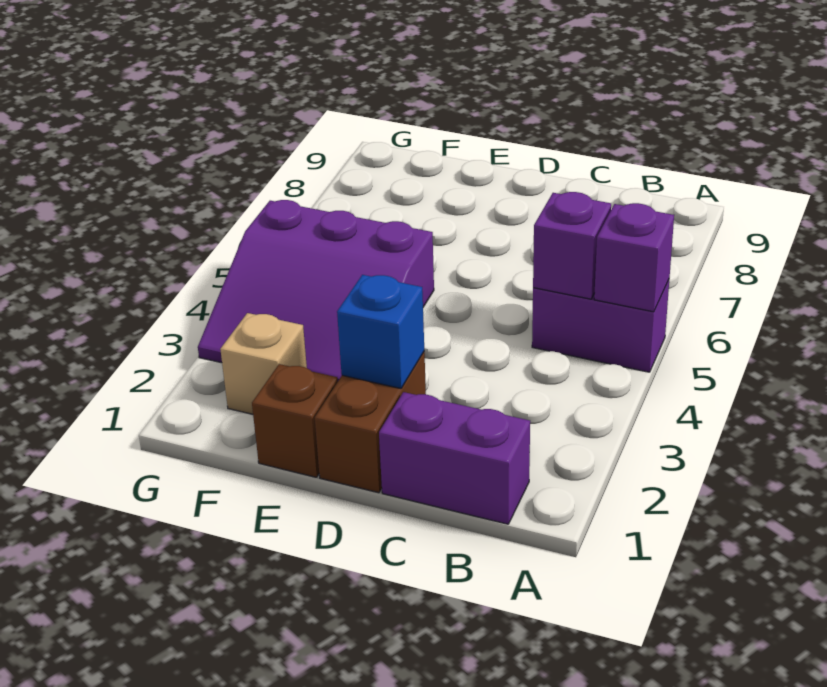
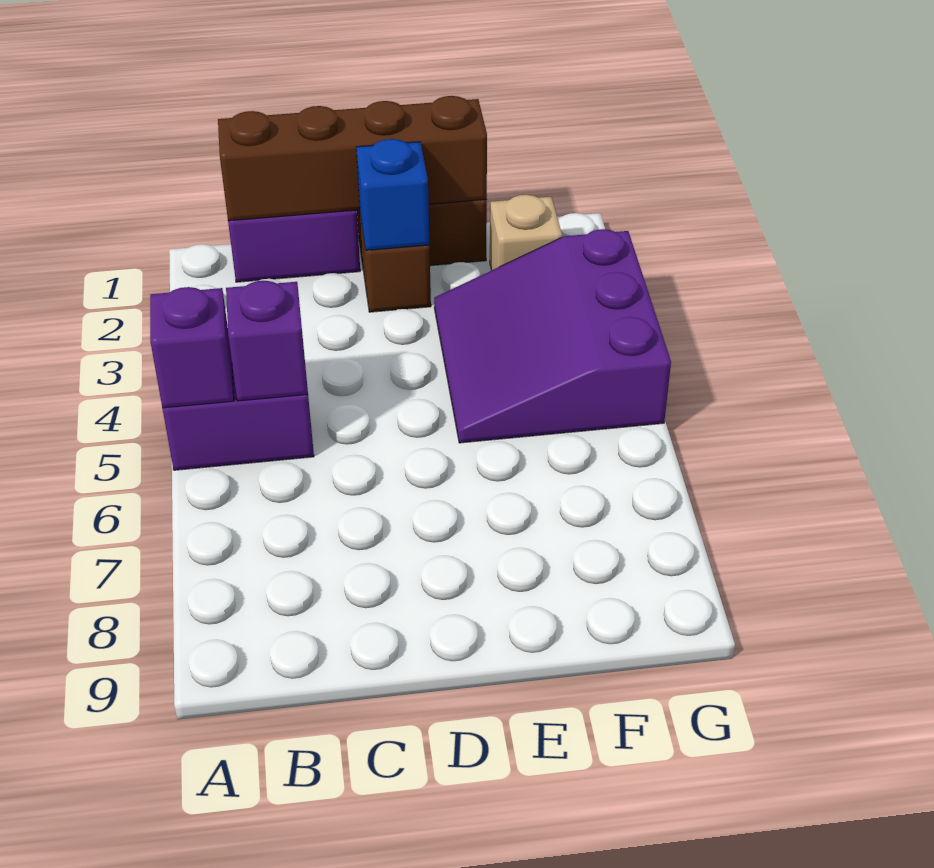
none -> brown 1x4 brick [218,96,487,221]
purple 3x3 slope [198,200,434,381] -> purple 3x3 slope turned to [434,229,671,443]

